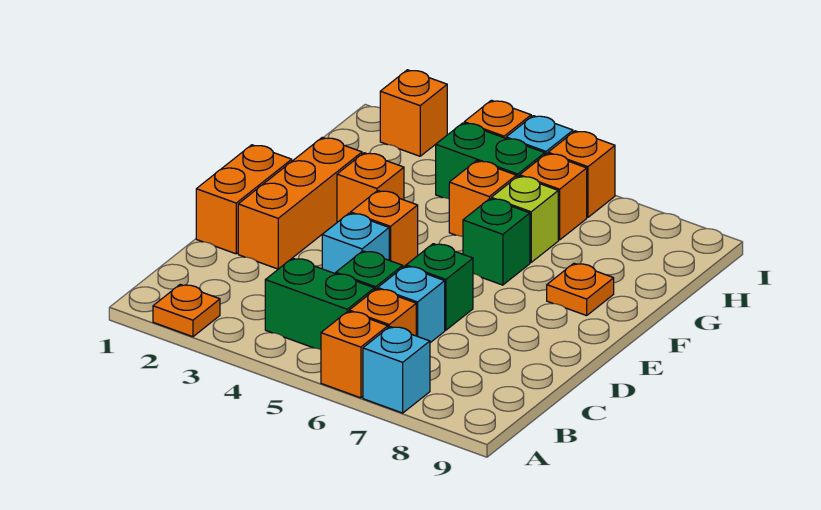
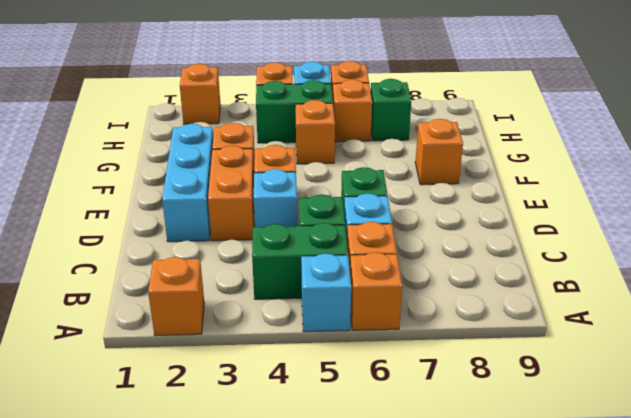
orange 1x1 plate [153,284,220,337] -> orange 1x1 brick [148,257,204,336]
cyan 1x1 brick [363,327,430,413] -> cyan 1x1 brick moved to [301,253,351,332]
orange 1x2 brick [196,145,292,254] -> orange 1x2 brick moved to [208,146,254,241]
orange 1x3 brick [238,138,362,269] -> cyan 1x3 brick [162,124,213,242]
green 1x1 brick [463,199,530,285] -> green 1x1 brick moved to [371,79,411,141]
orange 1x1 plate [547,263,614,316] -> orange 1x1 brick [415,119,463,185]
lime 1x1 brick [491,176,558,262] -> none

